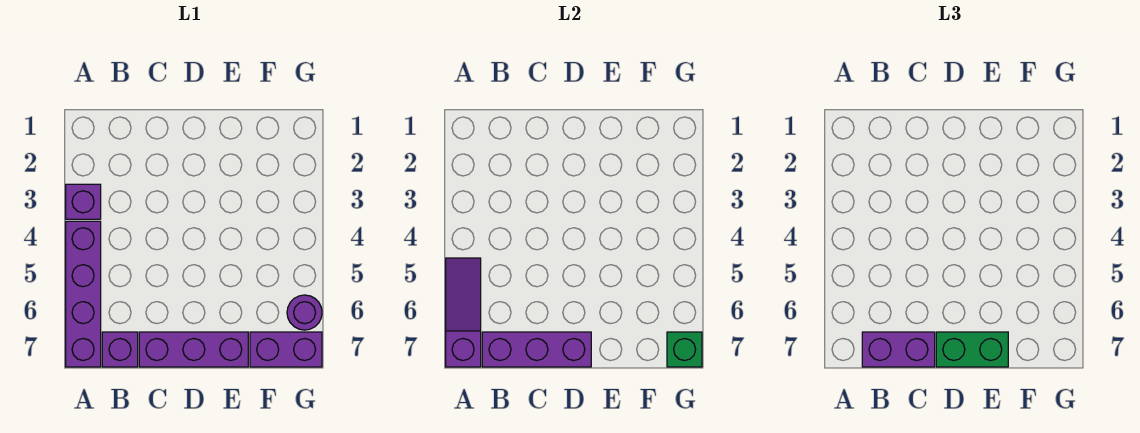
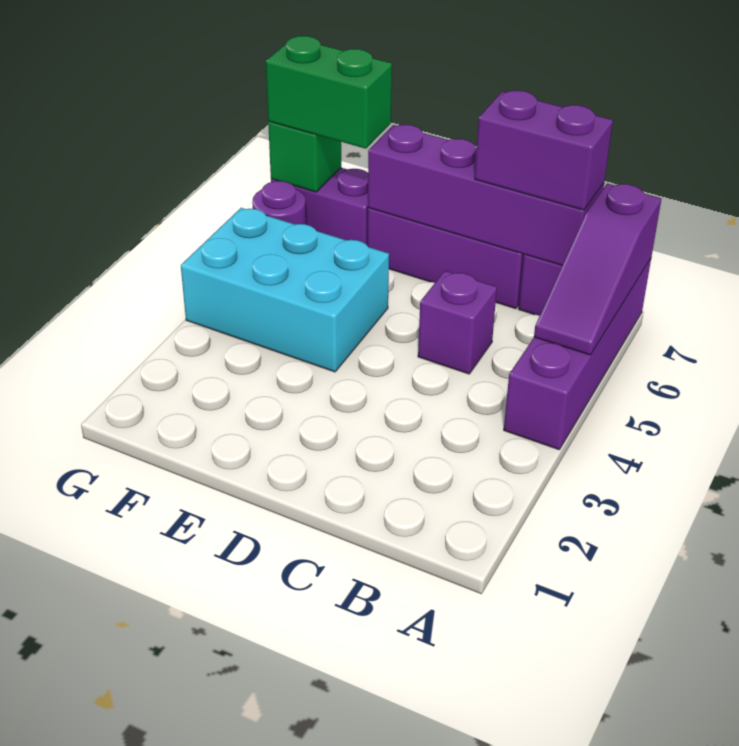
purple 1x1 brick [66,184,101,219] -> purple 1x1 brick moved to [418,271,497,374]
purple 1x3 brick [482,332,591,367] -> purple 1x4 brick [368,125,604,265]
green 1x2 brick [936,332,1008,367] -> green 1x2 brick moved to [266,36,392,149]
none -> cyan 2x3 brick [181,208,389,372]

